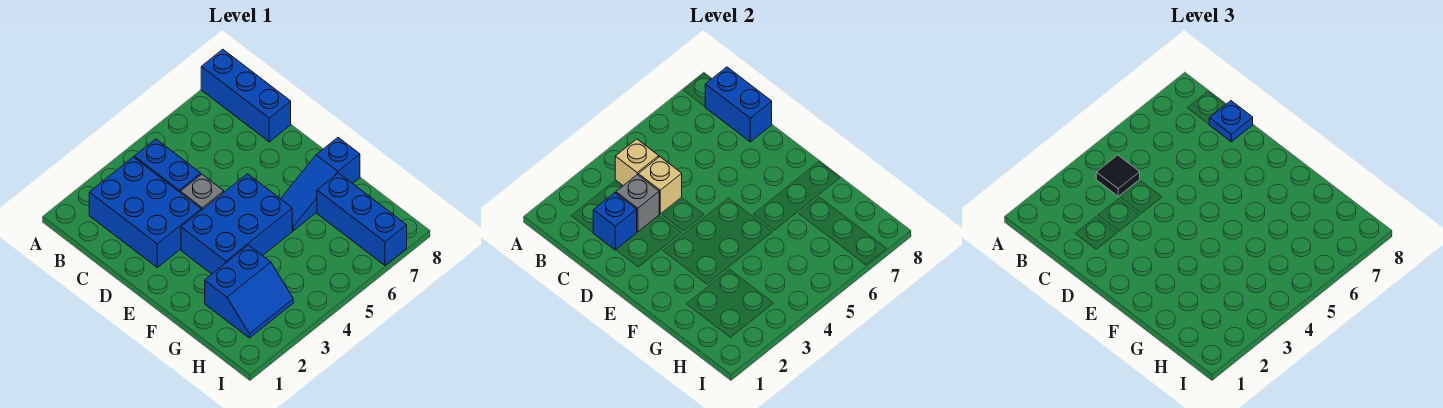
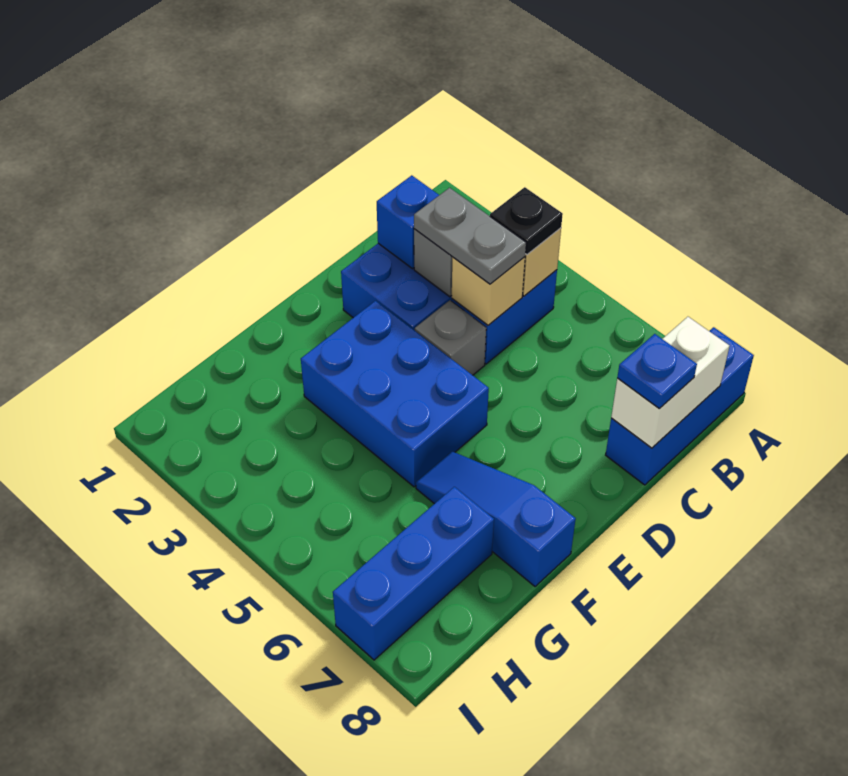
black 1x1 tile [1096,155,1140,196] -> black 1x1 plate [490,187,563,254]
blue 1x2 brick [705,67,772,142] -> white 1x2 brick [611,317,729,448]
none -> grey 1x2 plate [414,188,526,284]
blue 2x2 slope [205,245,293,338] -> none

